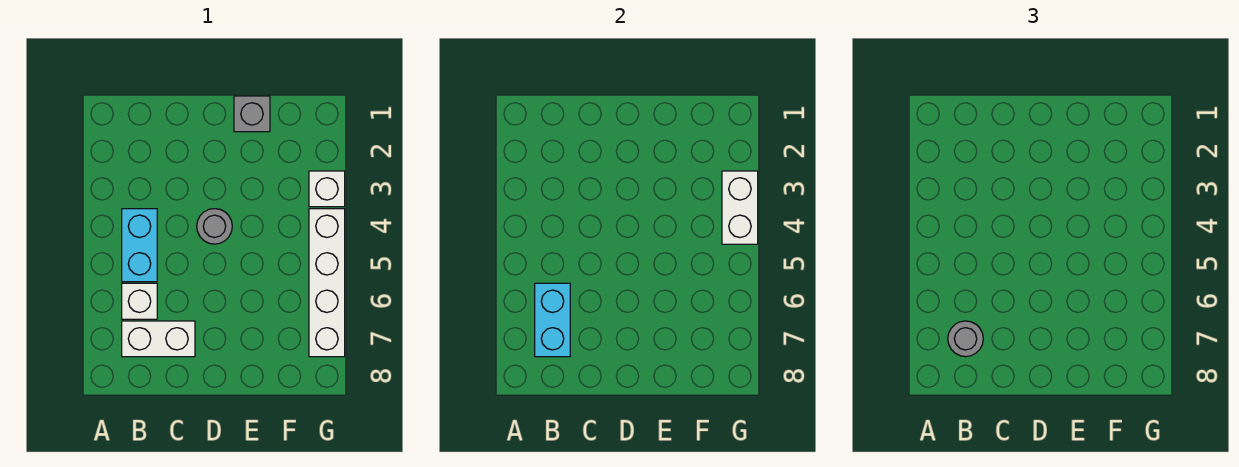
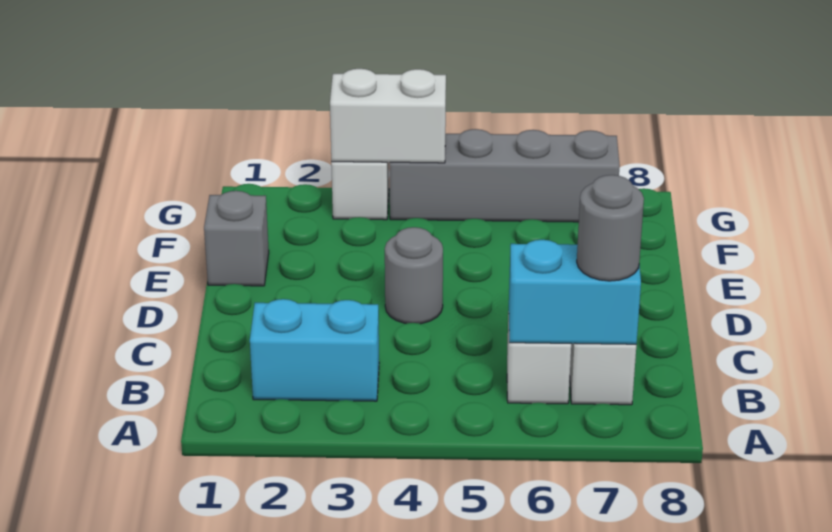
cyan 1x2 brick [122,209,157,282] -> cyan 1x2 brick moved to [250,299,379,401]
white 1x4 brick [309,209,345,357] -> grey 1x4 brick [389,129,620,222]

